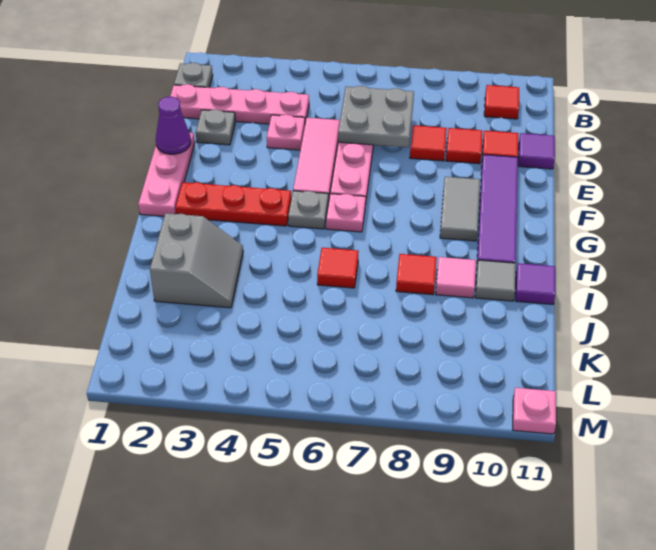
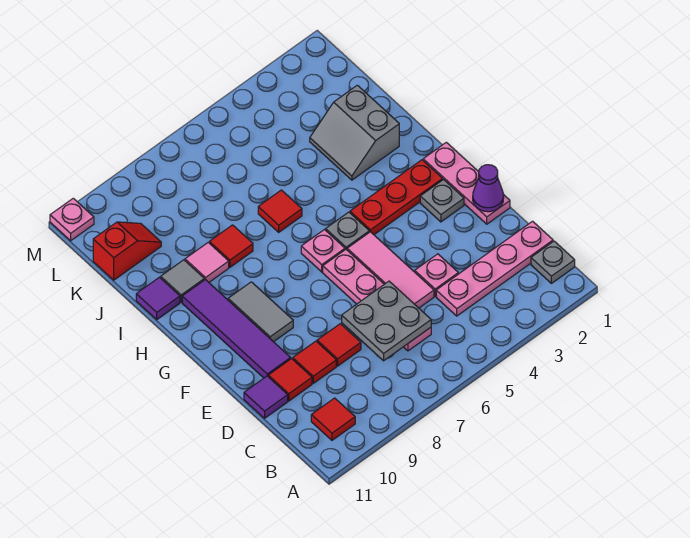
grey 1x1 plate [196,109,235,145] -> grey 1x1 plate moved to [420,180,464,222]
none -> red 1x2 slope [93,222,161,280]

